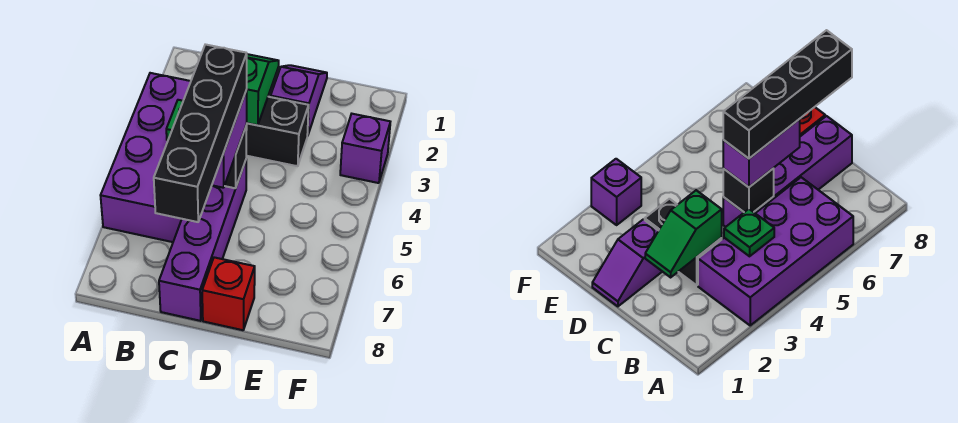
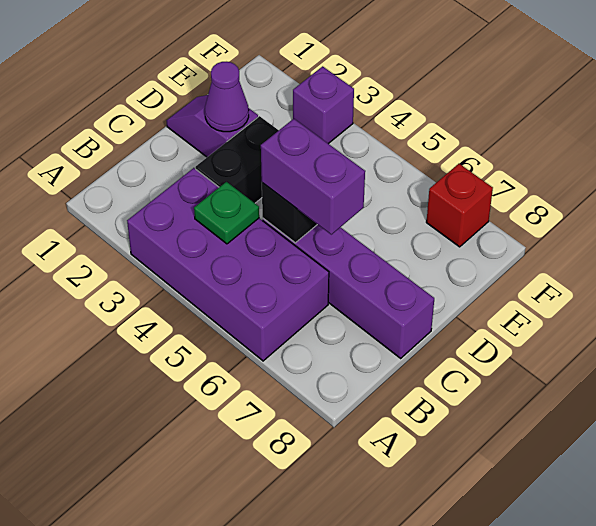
green 1x2 slope [247,54,279,125] -> none
black 1x4 brick [154,44,247,222] -> none
none -> purple 1x1 cone [205,62,249,132]
red 1x1 brick [202,257,255,330] -> red 1x1 brick moved to [426,164,493,247]

